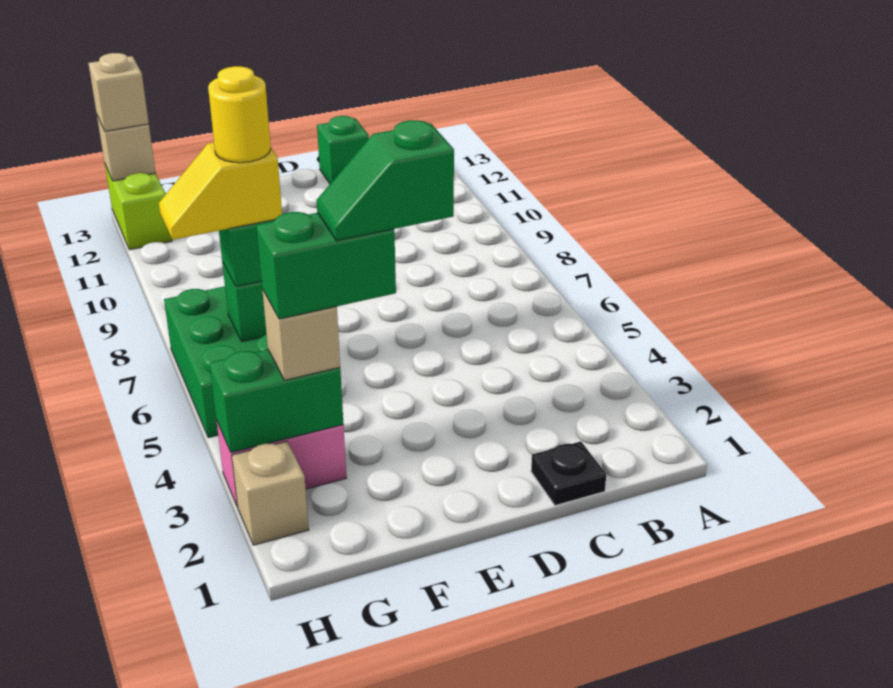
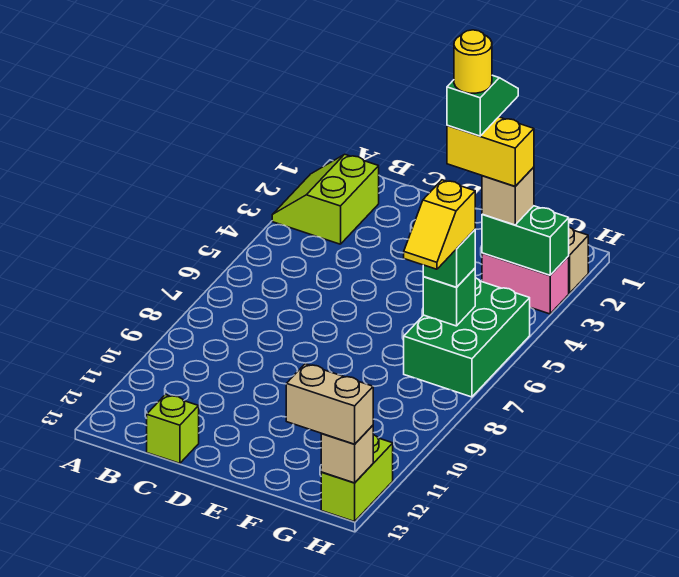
none -> lime 2x2 slope [272,154,379,244]
black 1x1 plate [531,441,606,505] -> none
green 1x1 brick [317,116,369,184] -> lime 1x1 brick [147,395,199,463]
green 1x2 slope [317,120,454,241] -> green 1x2 slope turned to [447,75,518,136]
green 1x2 brick [256,212,396,319] -> yellow 1x2 brick [447,117,534,186]
yellow 1x2 slope [159,142,282,240] -> yellow 1x2 slope turned to [404,180,475,269]
yellow 1x1 round brick [208,66,271,163] -> yellow 1x1 round brick moved to [454,30,492,93]
tan 1x1 brick [89,53,149,131] -> tan 1x2 brick [286,364,373,444]

